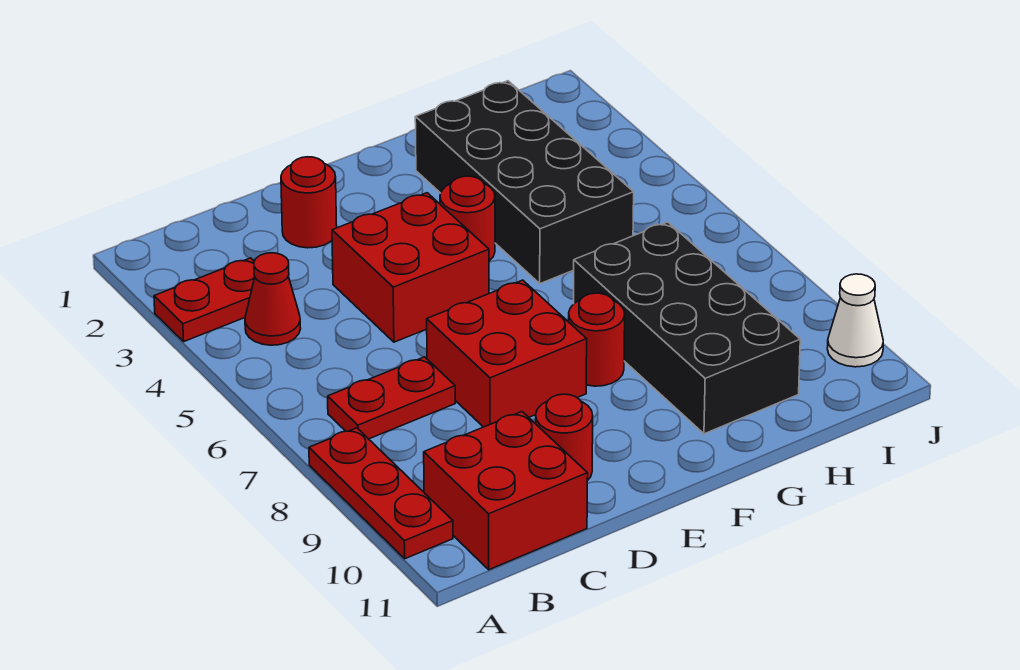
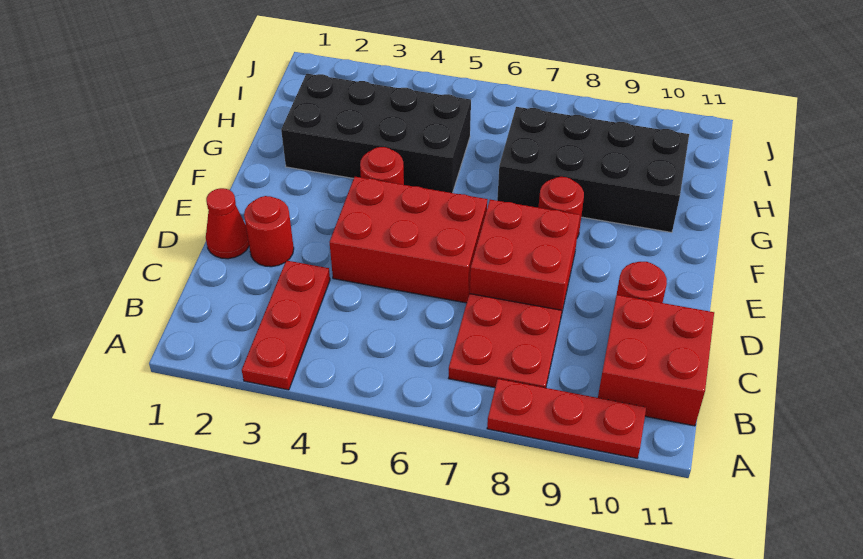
red 1x2 plate [154,258,255,341] -> red 1x3 plate [242,260,330,390]
red 1x1 cone [245,253,301,345] -> red 1x1 cone moved to [206,188,249,259]
red 1x2 plate [328,357,455,439] -> red 2x2 plate [449,294,562,388]
red 2x2 brick [332,193,489,342] -> red 2x3 brick [330,177,488,303]
white 1x1 cone [827,274,883,367] -> none

